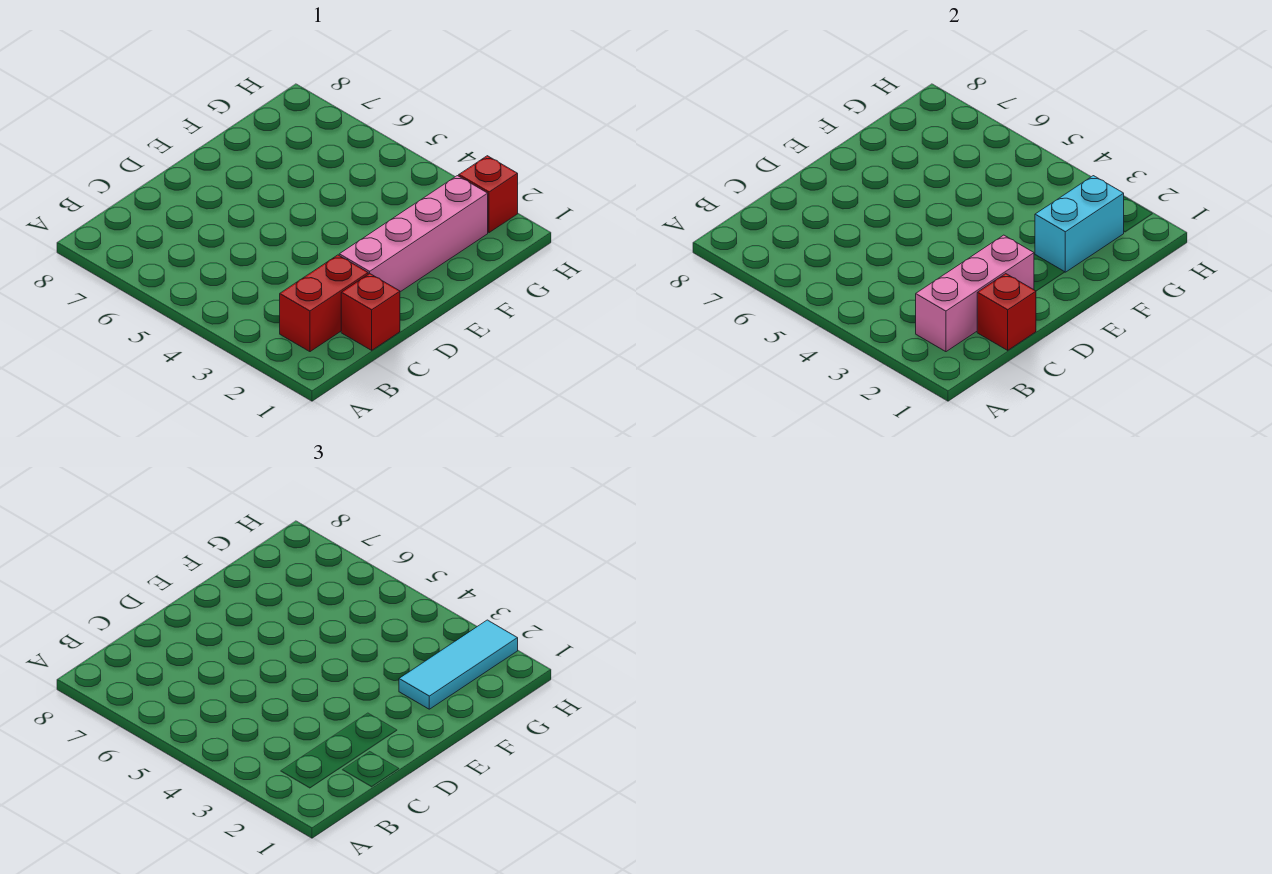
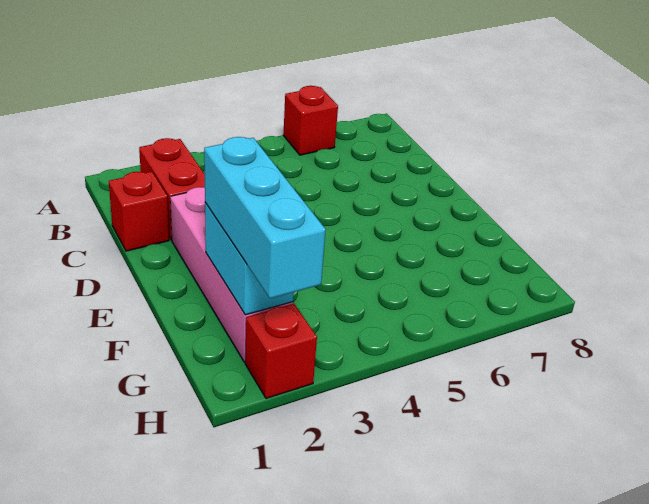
pink 1x3 brick [916,235,1034,352] -> none
red 1x1 brick [977,274,1036,350] -> red 1x1 brick moved to [283,86,338,155]
cyan 1x3 tile [399,620,518,709] -> cyan 1x3 brick [204,137,326,299]

